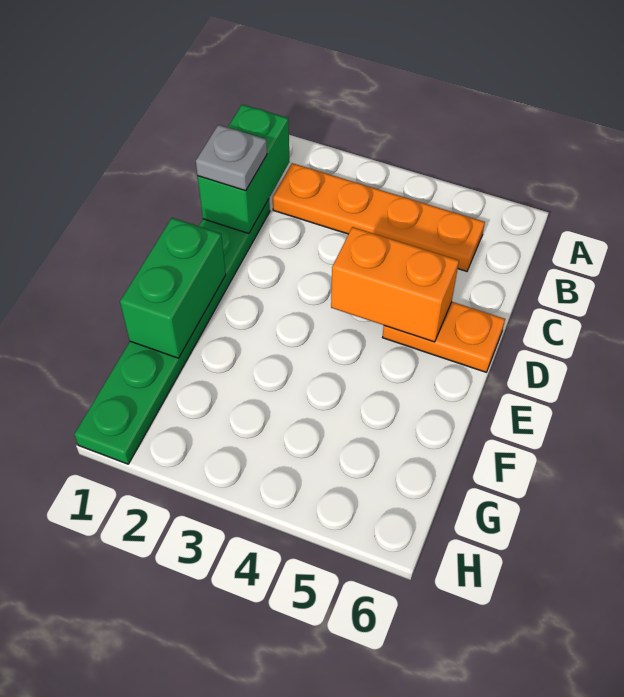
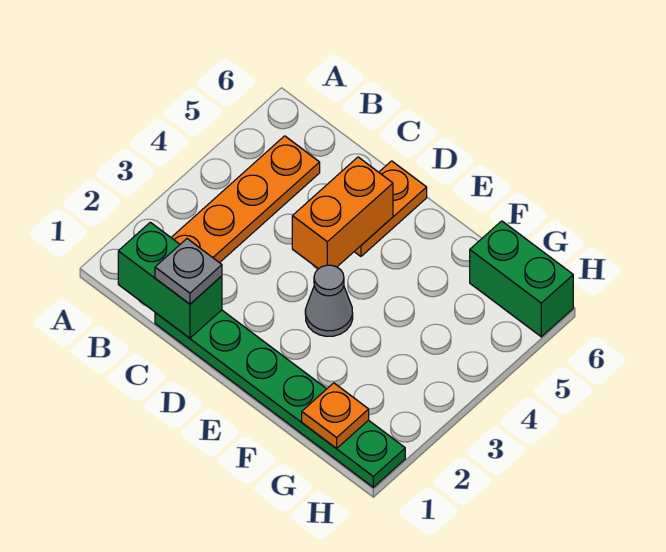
green 1x2 brick [120,218,226,358] -> green 1x2 brick moved to [470,221,573,337]
none -> grey 1x1 cone [305,265,353,336]
none -> orange 1x1 plate [302,383,369,449]

